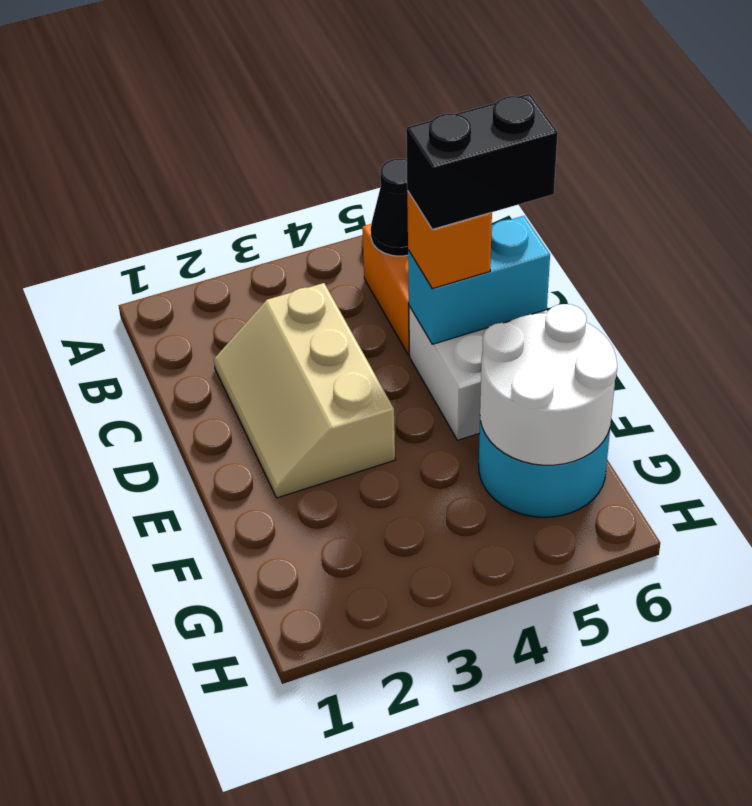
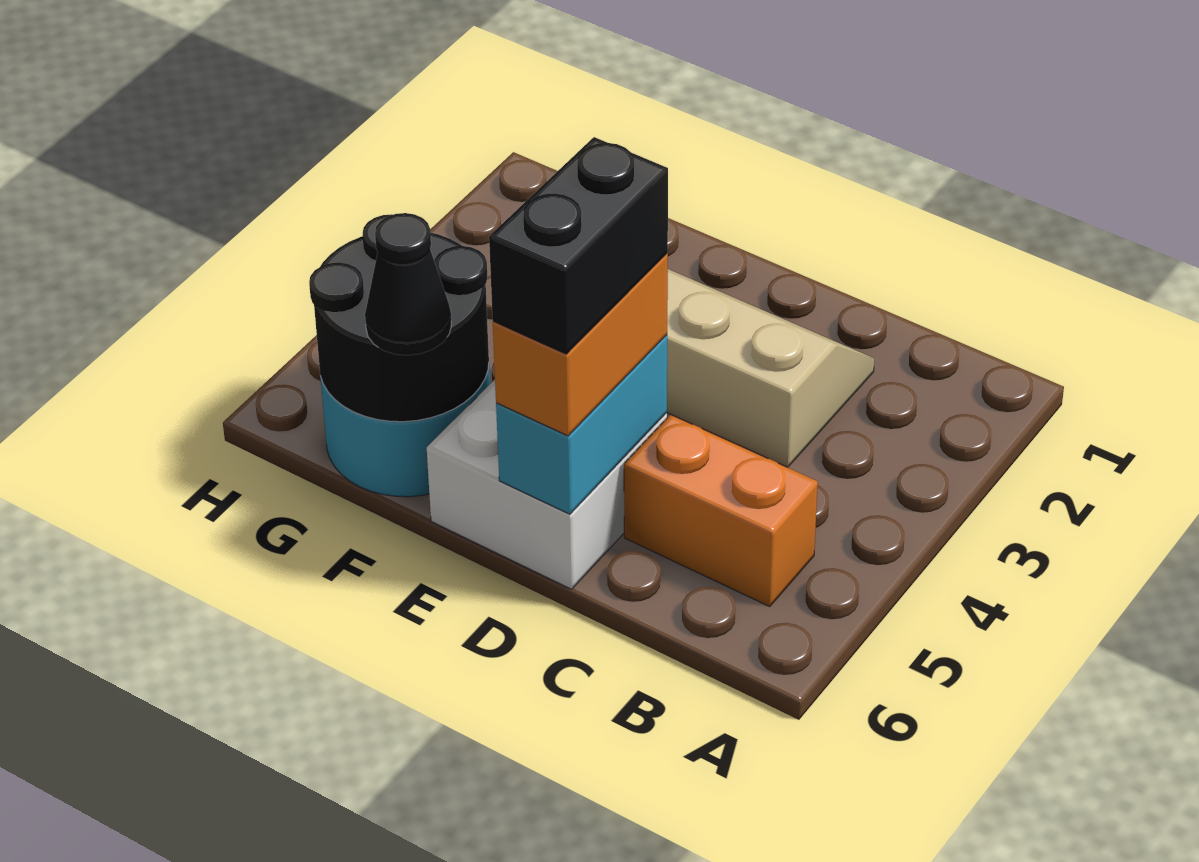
black 1x1 cone [371,158,408,256] -> black 1x1 cone moved to [365,213,451,355]
orange 1x1 brick [407,191,492,289] -> orange 1x2 brick [493,253,668,436]
white 2x2 round brick [480,304,617,465] -> black 2x2 round brick [309,214,489,422]

